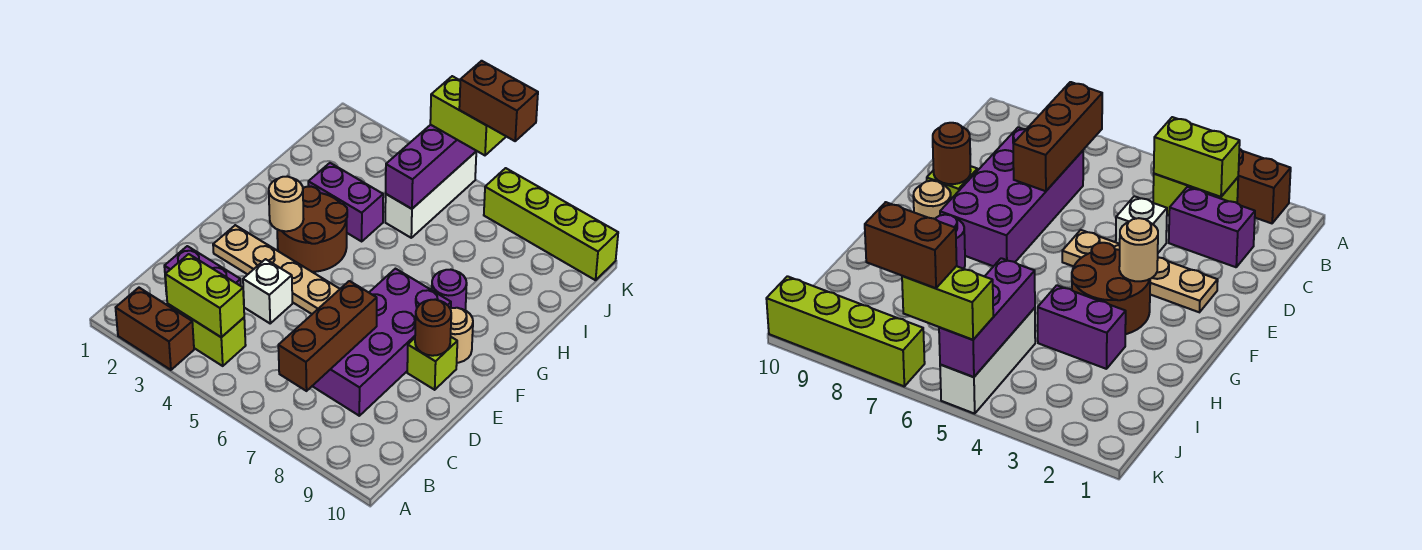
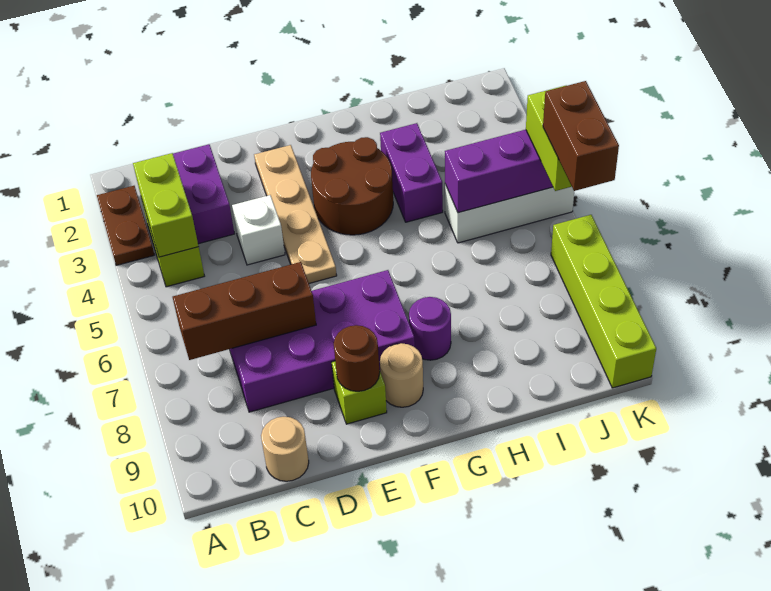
brown 1x2 brick [116,288,194,370] -> brown 1x2 plate [97,186,154,266]
tan 1x1 round brick [269,177,304,231] -> tan 1x1 round brick moved to [261,417,309,481]

